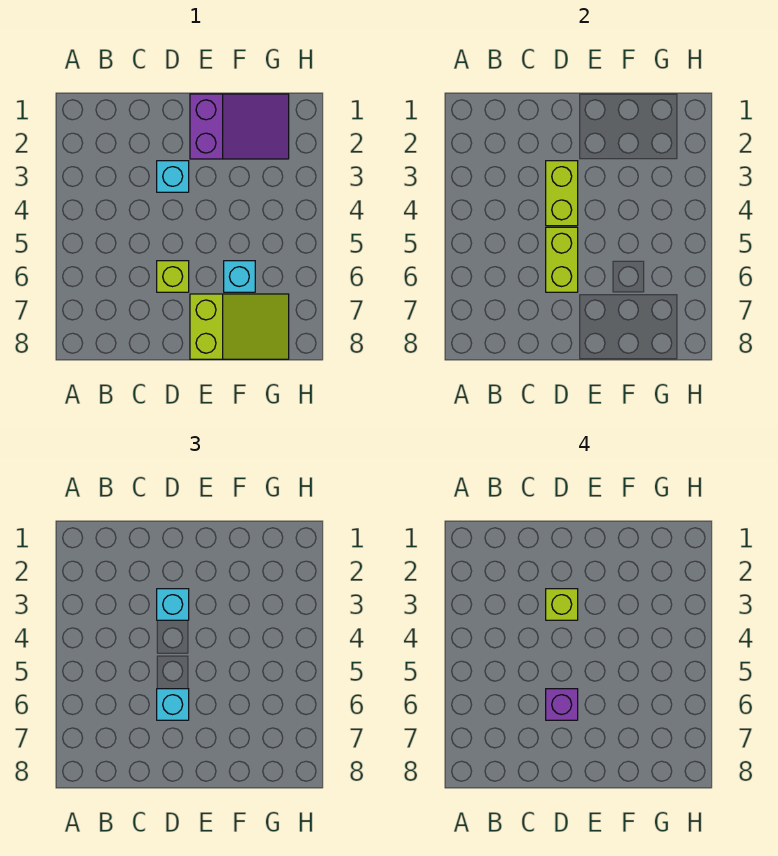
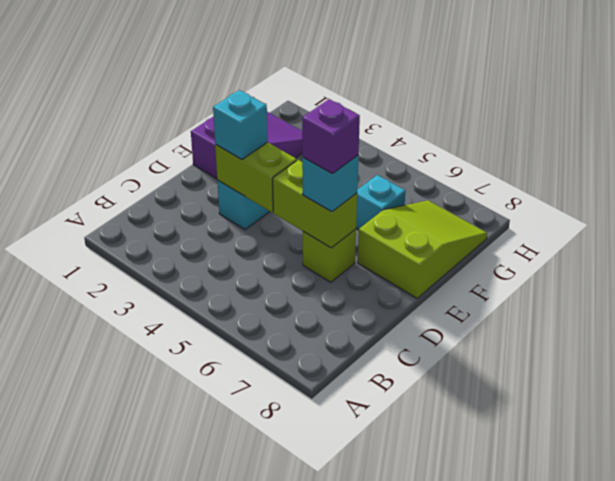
lime 1x1 brick [546,589,578,620] -> none

